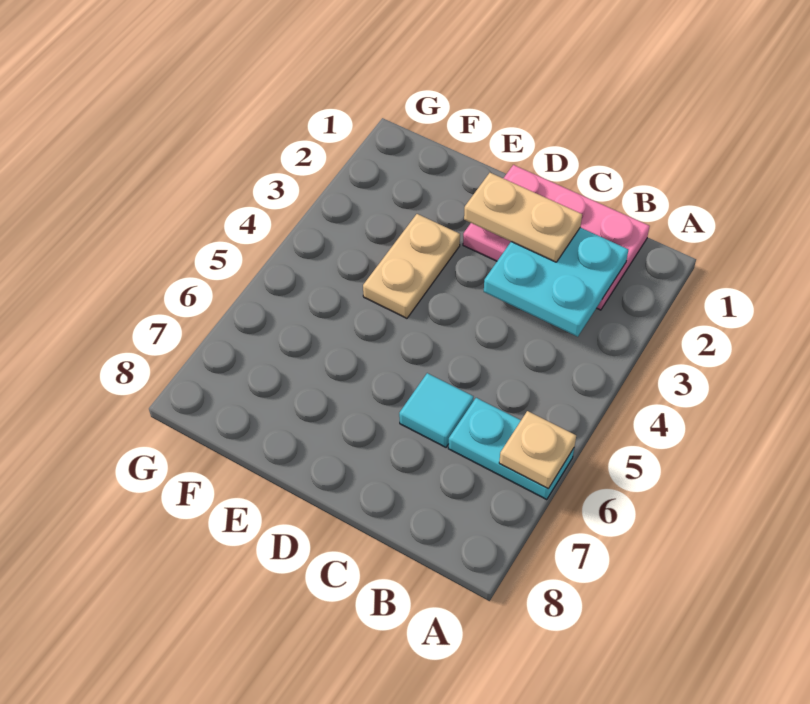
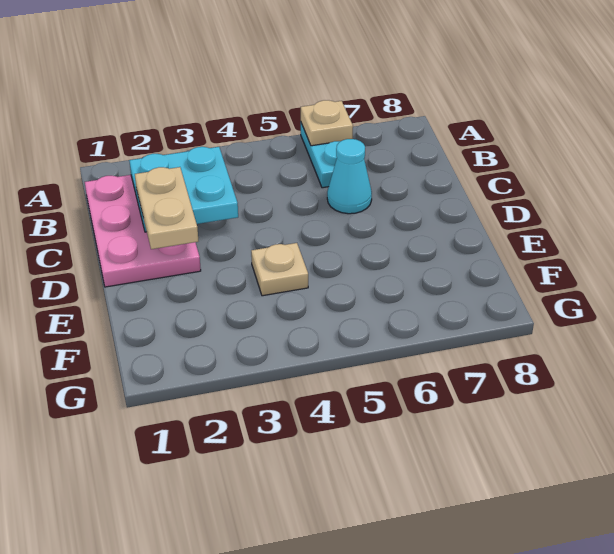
cyan 1x1 tile [399,373,473,447] -> cyan 1x1 cone [327,139,372,214]
tan 1x2 plate [363,214,460,318] -> tan 1x1 plate [251,243,308,296]

